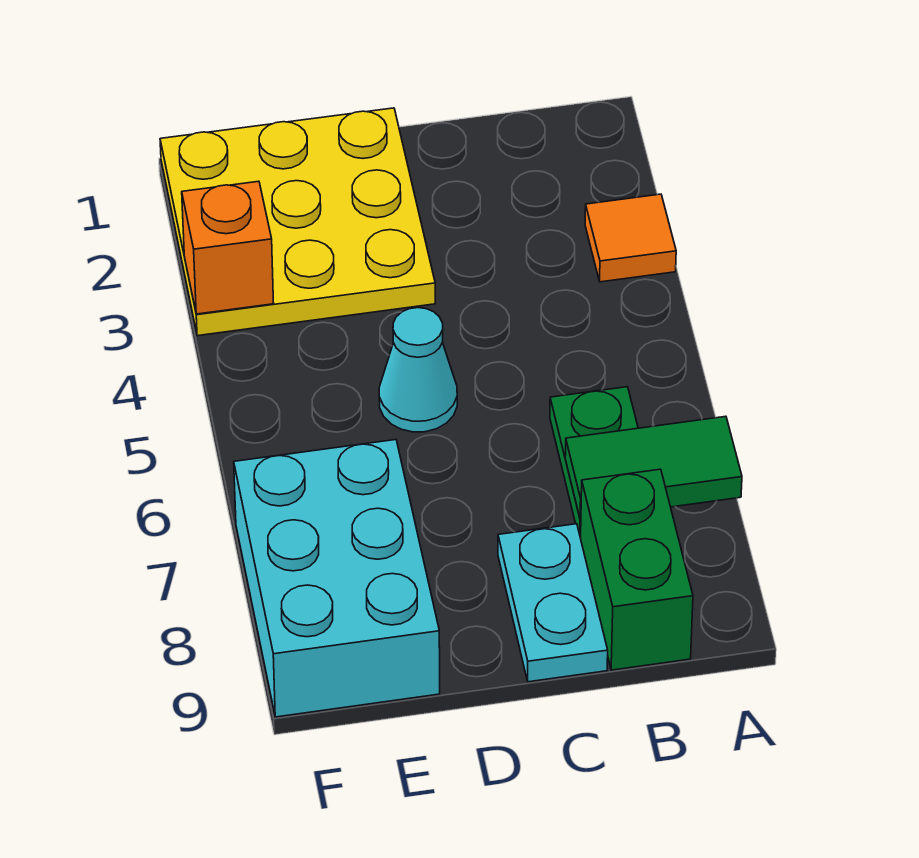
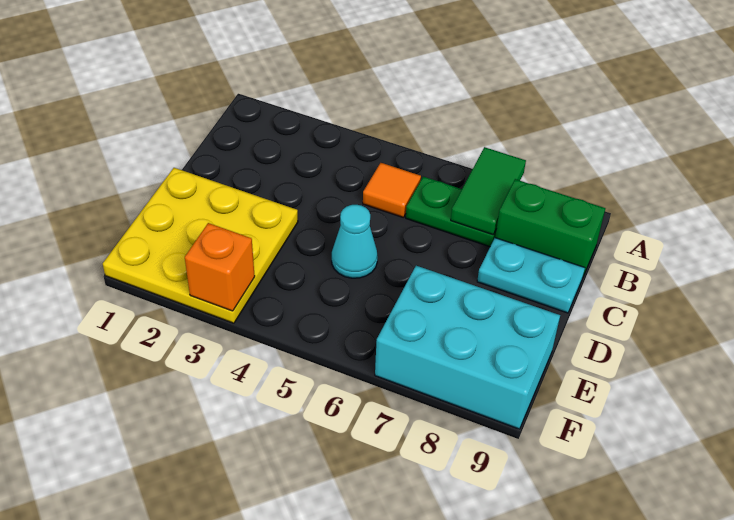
orange 1x1 tile [585,194,676,282] -> orange 1x1 tile moved to [363,163,421,218]

